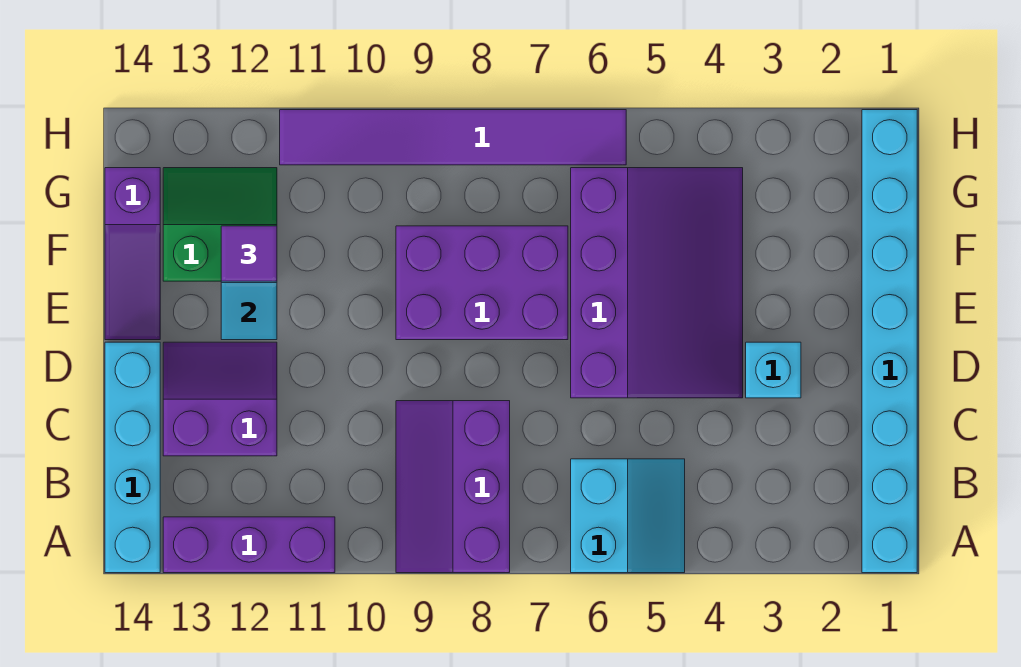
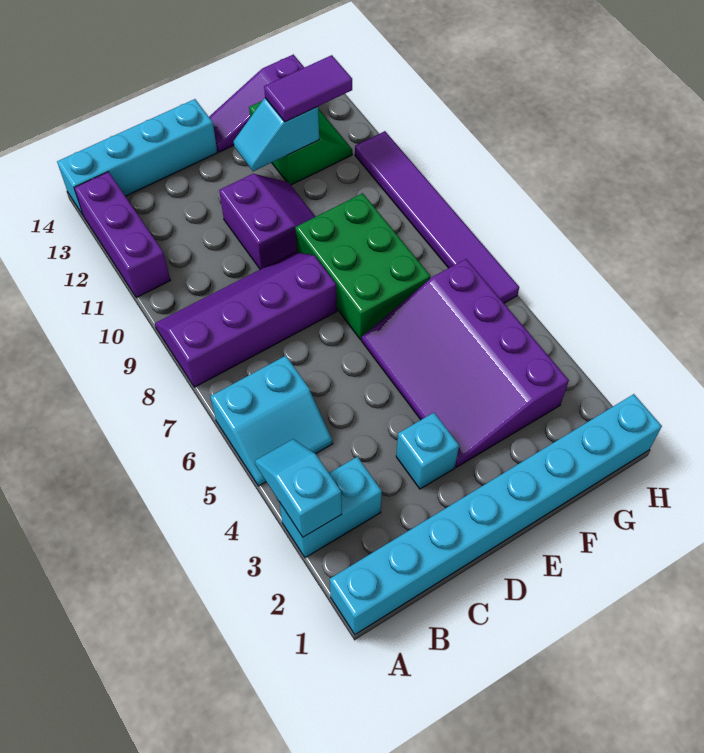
none -> cyan 1x2 brick [279,457,382,558]
none -> cyan 1x2 slope [255,439,342,537]
purple 2x3 slope [396,401,510,573] -> purple 2x4 slope [155,252,337,387]
purple 2x2 slope [163,342,277,456] -> purple 2x2 slope moved to [219,174,315,269]
purple 3x4 slope [571,168,743,398] -> purple 3x4 slope turned to [362,259,569,467]
purple 2x3 brick [396,226,568,340] -> green 2x3 brick [295,193,430,340]
purple 1x1 tile [221,226,277,281] -> purple 1x2 tile [264,55,352,122]

